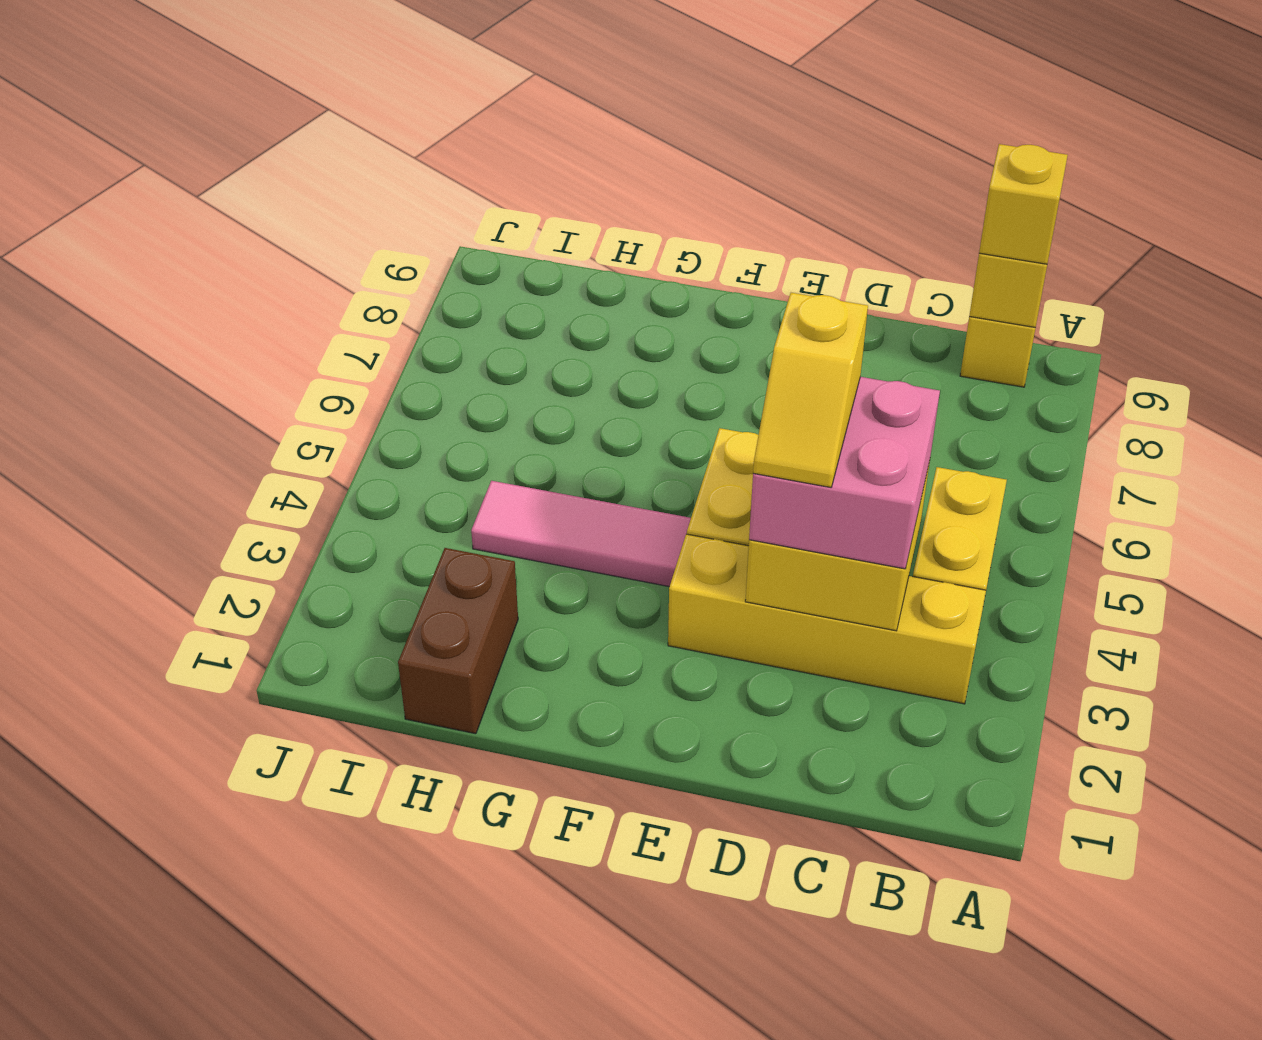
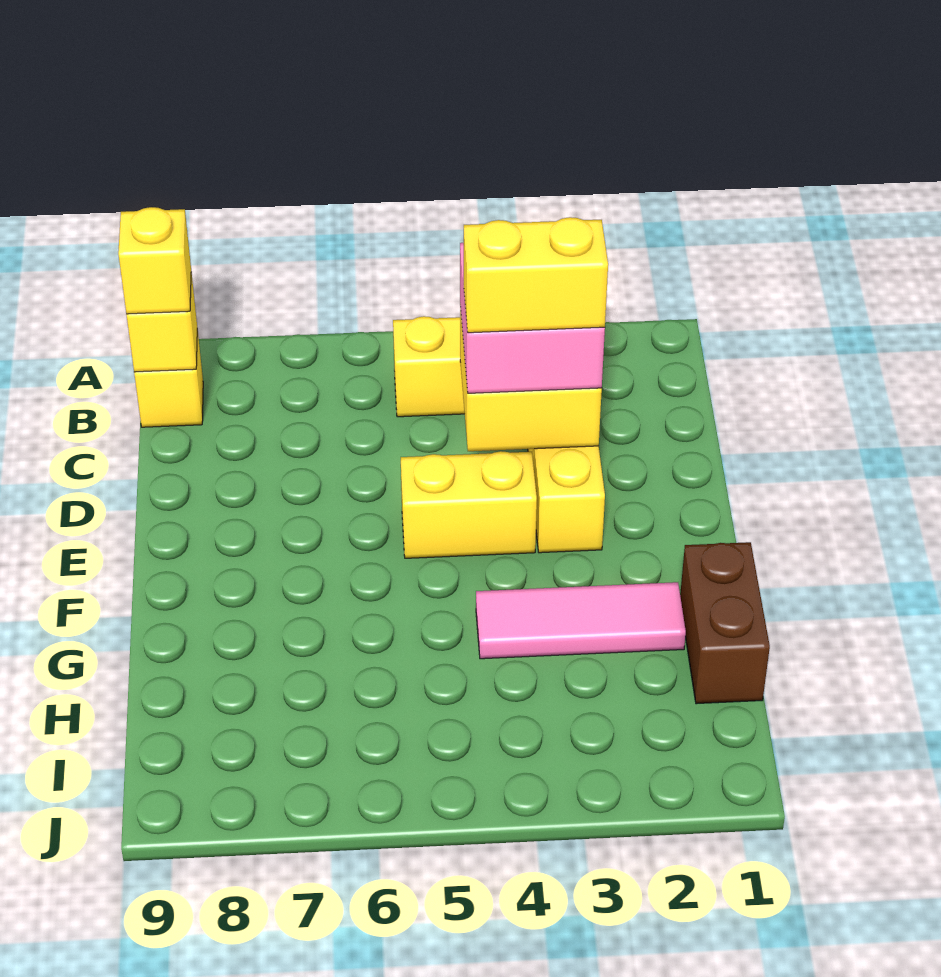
yellow 1x2 slope [753,293,868,487] -> yellow 1x2 brick [464,217,608,333]
pink 1x3 tile [471,481,691,587] -> pink 1x3 tile turned to [476,582,686,659]
brown 1x2 brick [398,548,518,734] -> brown 1x2 brick turned to [680,542,770,704]

